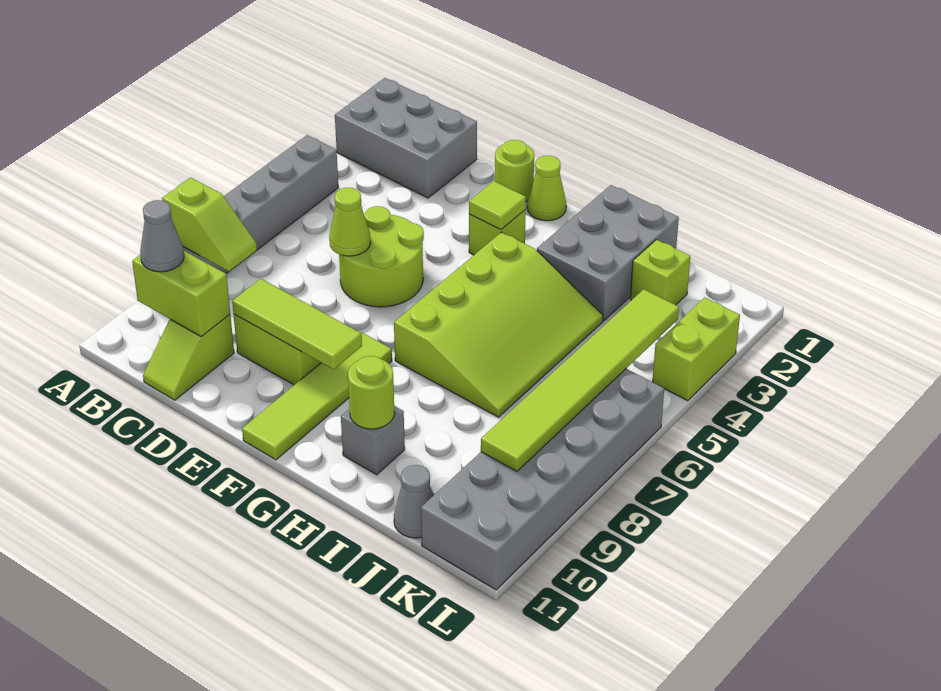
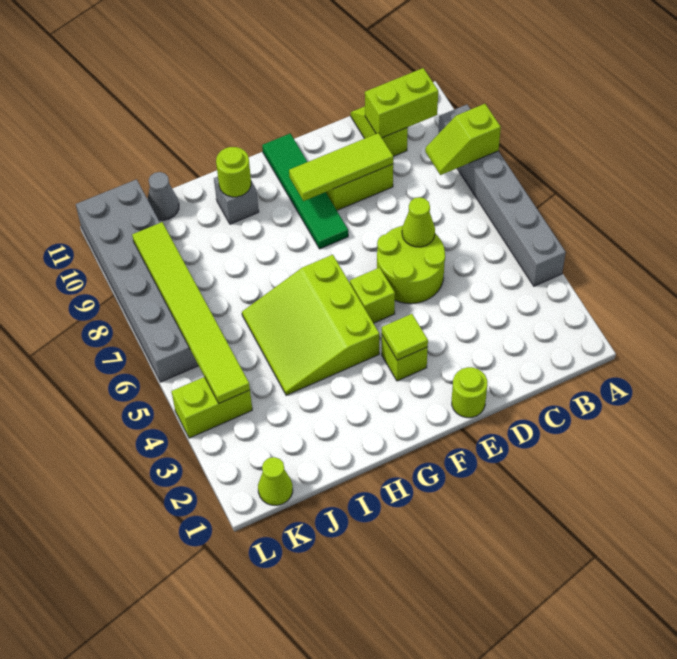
grey 2x3 brick [335,78,477,198] -> none
grey 1x1 cone [140,200,184,272] -> none
lime 1x1 cone [527,156,566,221] -> lime 1x1 cone moved to [258,457,293,505]
lime 1x4 tile [242,331,392,460] -> green 1x4 tile [262,134,348,249]
lime 3x4 slope [394,232,603,417] -> lime 3x3 slope [242,255,379,395]
grey 2x3 brick [537,185,679,321] -> none
lime 1x1 brick [630,240,690,305] -> lime 1x1 brick moved to [350,268,395,323]
lime 1x2 brick [653,298,740,401] -> lime 1x2 brick turned to [171,377,252,438]

